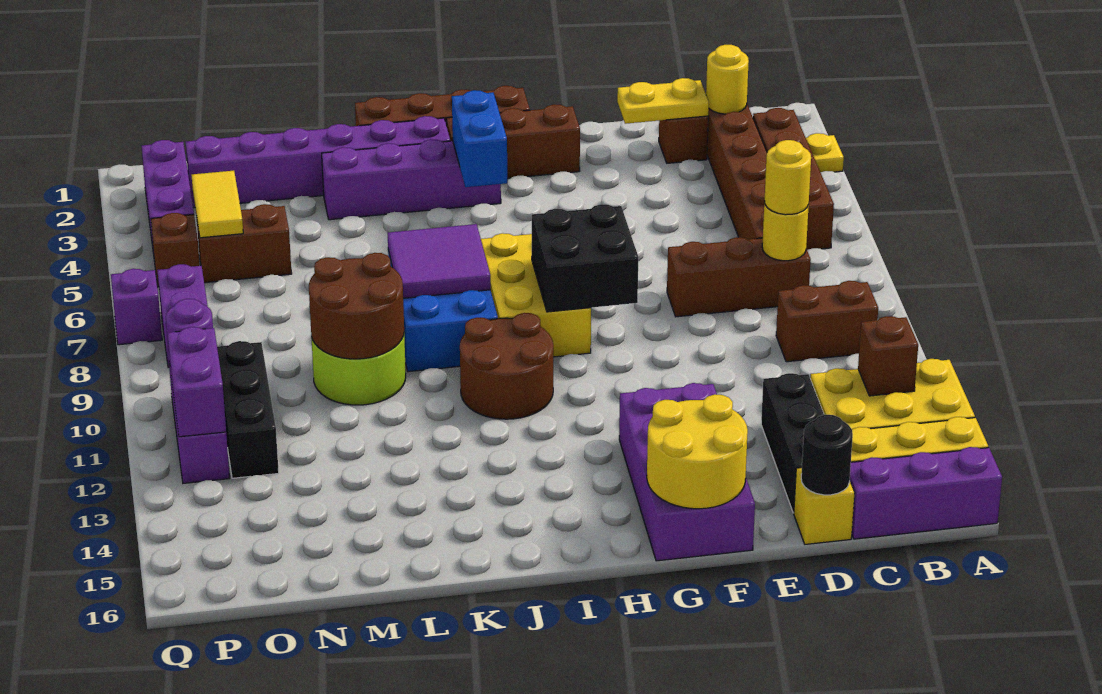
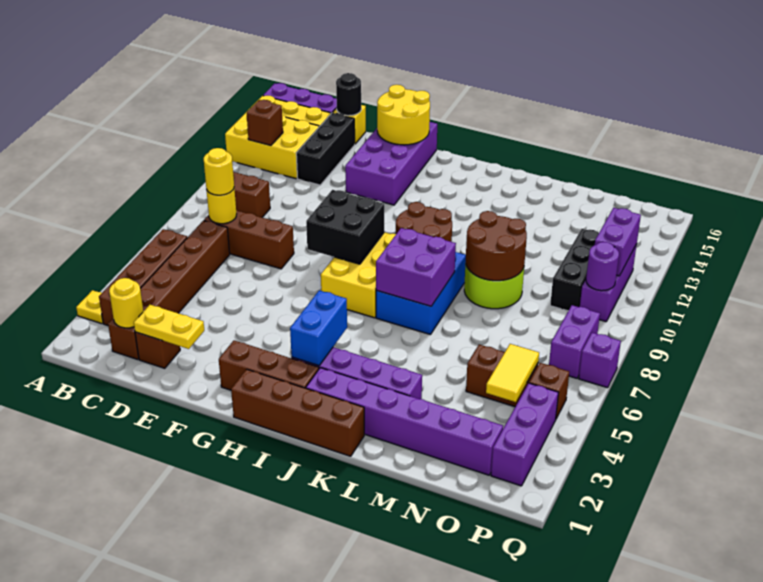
purple 2x2 tile [388,224,491,298] -> purple 2x2 brick [376,228,456,306]

